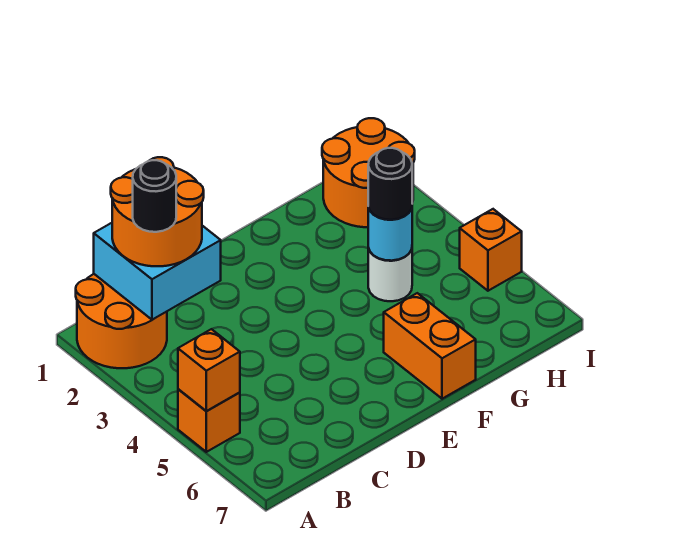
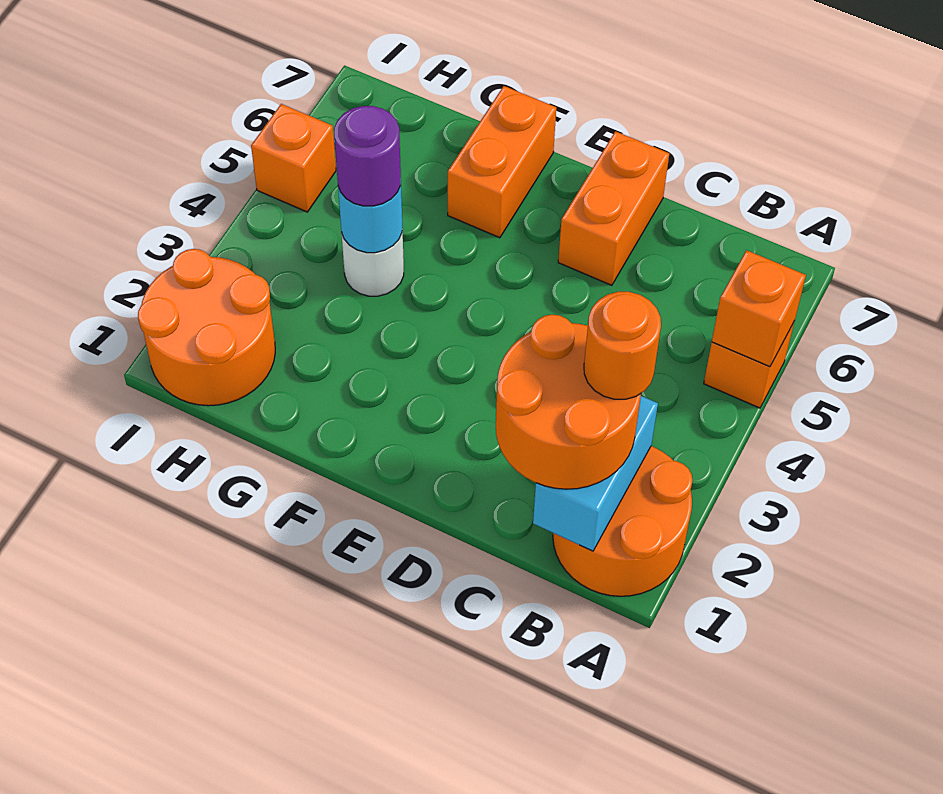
cyan 2x2 brick [94,223,221,320] -> cyan 1x2 brick [533,396,658,551]
black 1x1 round brick [133,160,176,232] -> orange 1x1 round brick [584,292,661,399]
none -> orange 1x2 brick [558,131,669,285]
black 1x1 round brick [368,148,412,220] -> purple 1x1 round brick [334,106,401,206]

